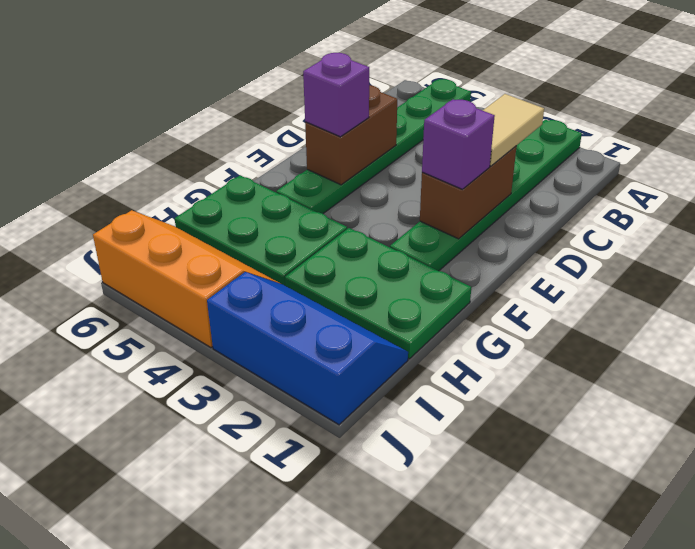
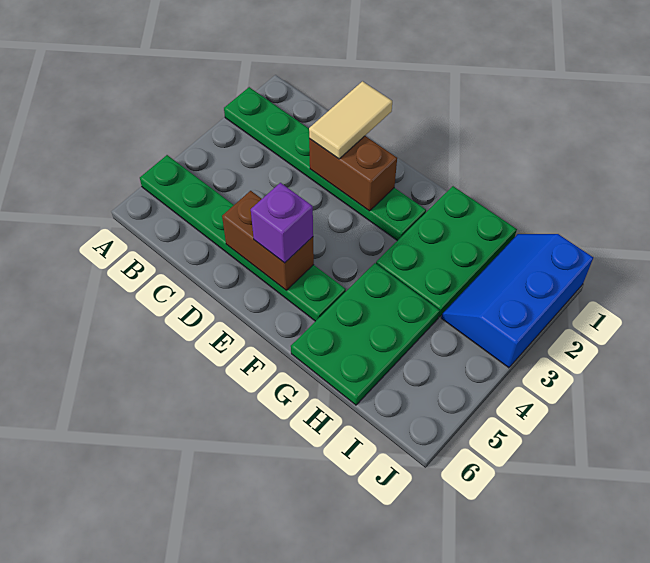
tan 1x2 tile [483,94,544,166] -> tan 1x2 tile turned to [309,81,392,159]
purple 1x1 brick [422,99,495,189] -> none
orange 2x3 slope [93,210,281,348] -> none

